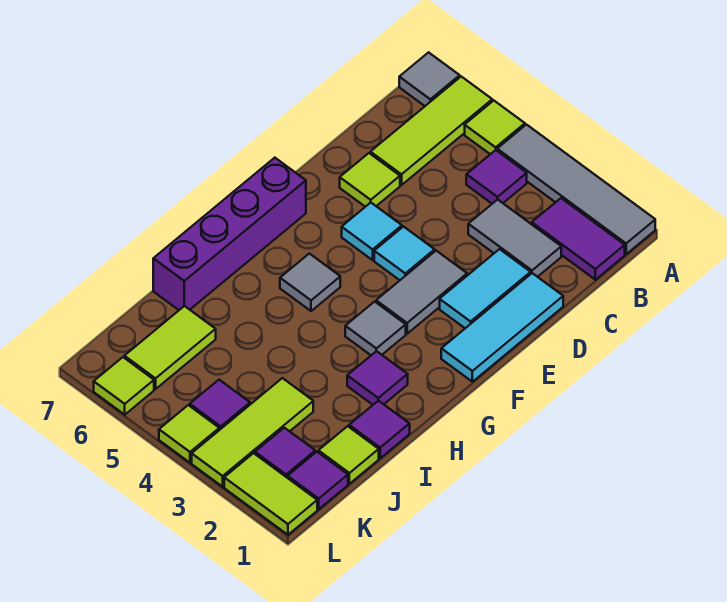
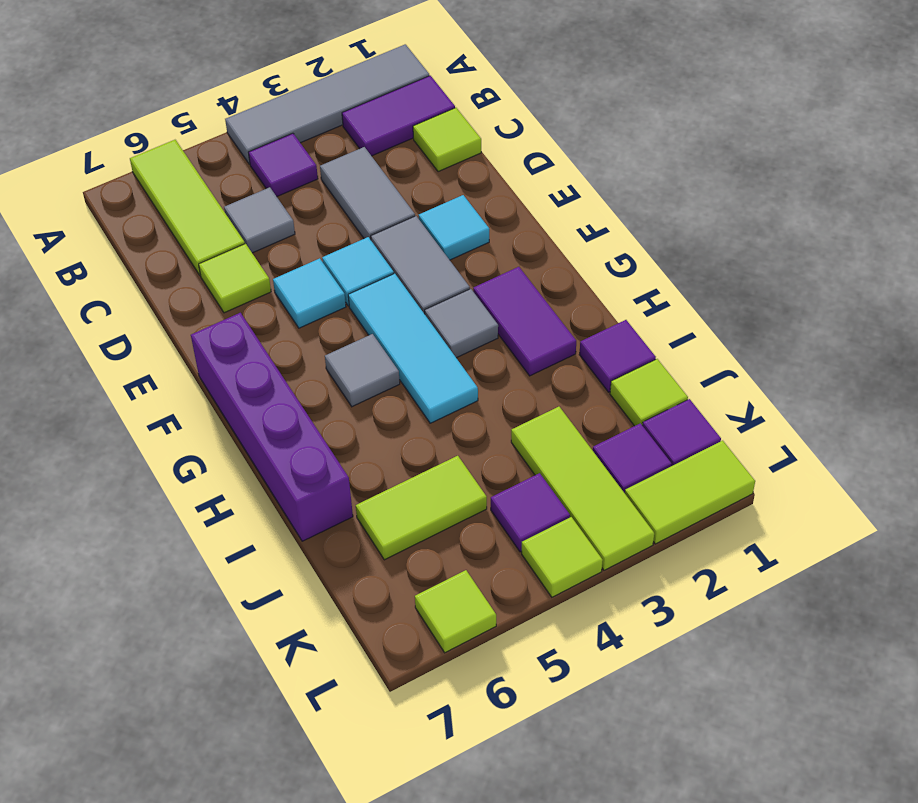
lime 1x1 tile [465,101,525,154] -> lime 1x1 tile moved to [413,108,481,172]
grey 1x1 tile [399,52,460,106] -> grey 1x1 tile moved to [224,187,295,253]
grey 1x2 tile [468,200,561,277] -> grey 1x2 tile turned to [320,147,415,240]
cyan 1x3 tile [441,273,563,382] -> cyan 1x3 tile moved to [348,274,478,423]
cyan 1x2 tile [440,249,531,328] -> cyan 1x1 tile [419,195,489,260]
purple 1x1 tile [347,351,408,405] -> purple 1x2 tile [473,267,576,376]
lime 1x2 tile [124,306,216,389] -> lime 1x2 tile turned to [356,456,487,560]

